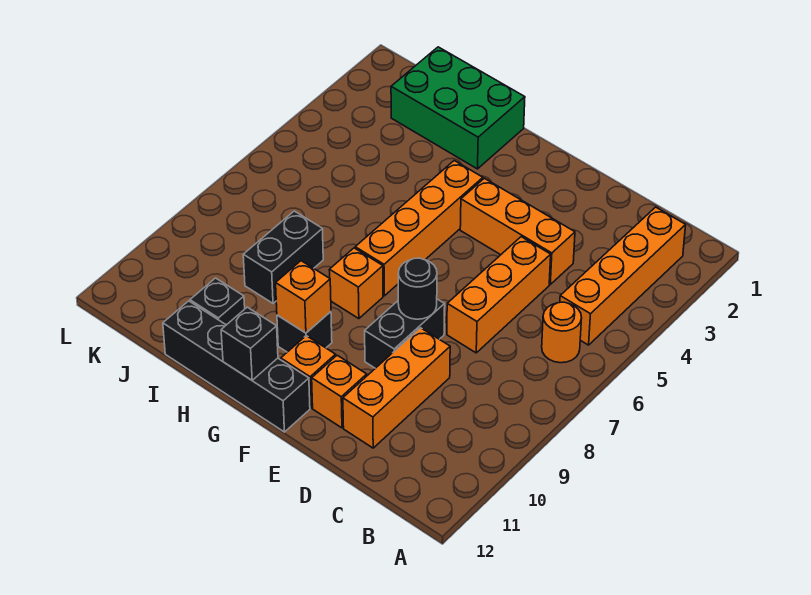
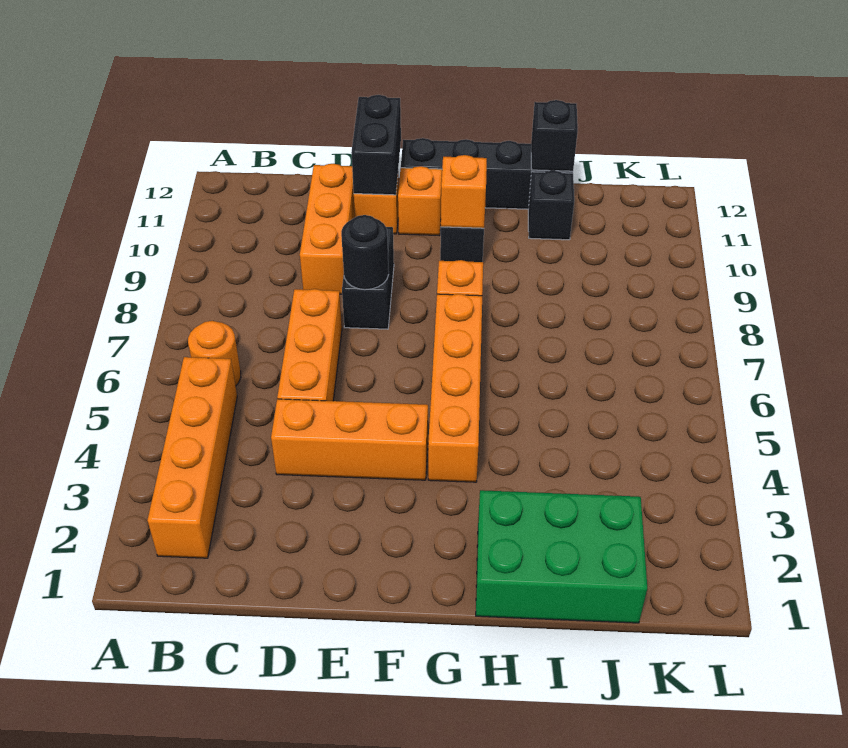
black 1x1 brick [221,307,278,380] -> black 1x1 brick moved to [531,100,578,171]
black 1x2 brick [243,211,323,303] -> black 1x2 brick moved to [351,95,401,195]

